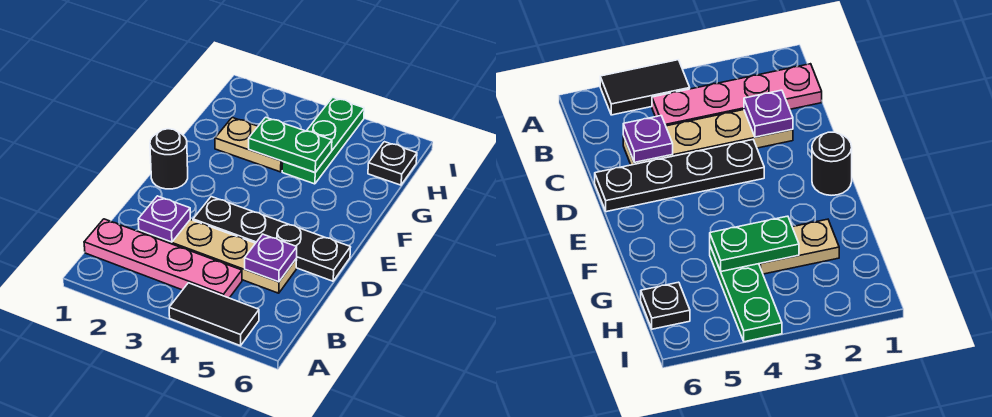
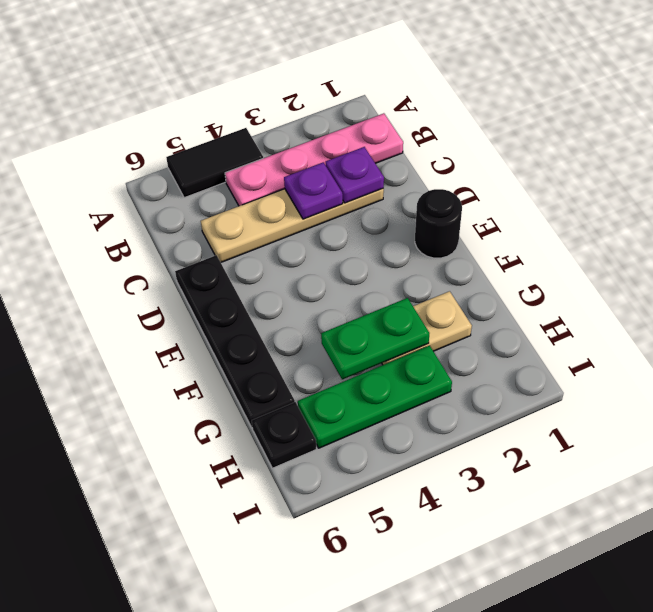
purple 1x1 plate [245,234,297,282] -> purple 1x1 plate moved to [284,162,343,219]
black 1x4 plate [193,197,351,281] -> black 1x4 plate turned to [175,255,295,427]
green 1x3 plate [282,97,364,184] -> green 1x3 plate turned to [298,346,452,448]

